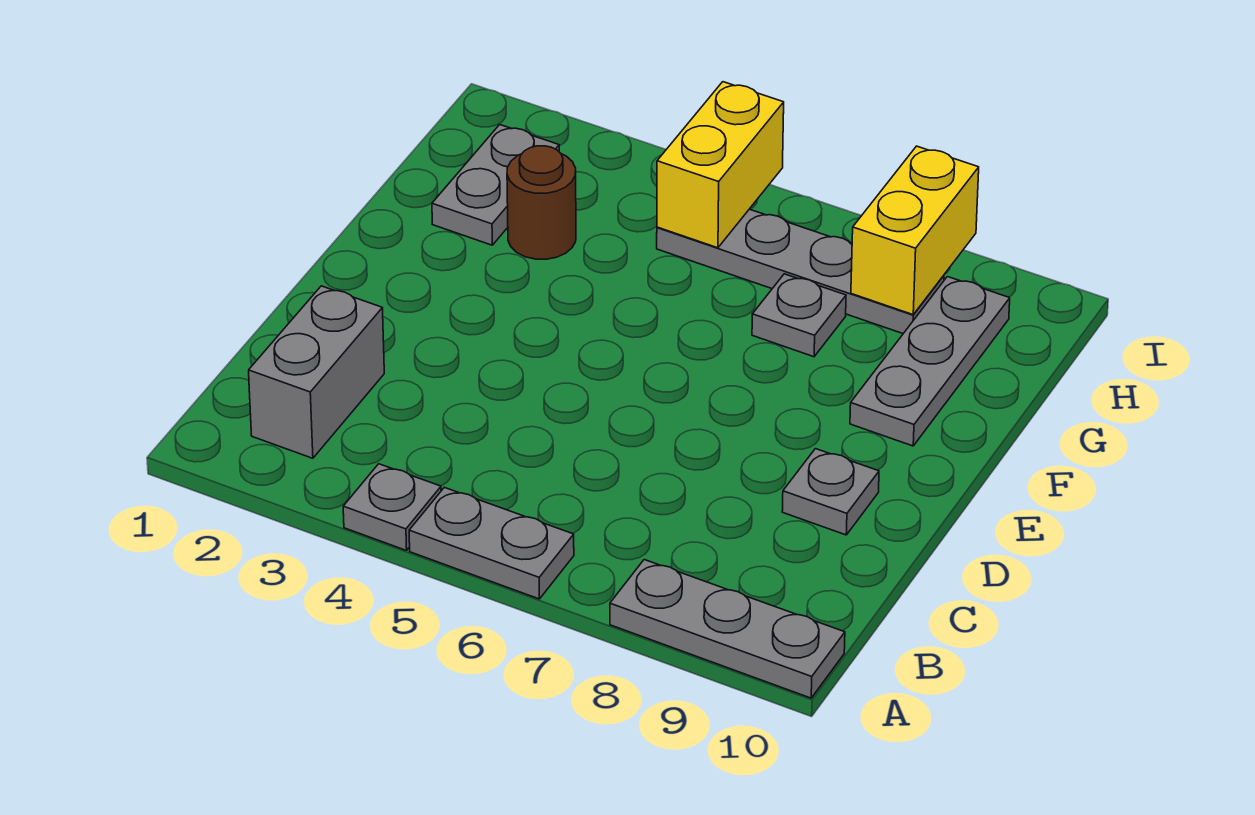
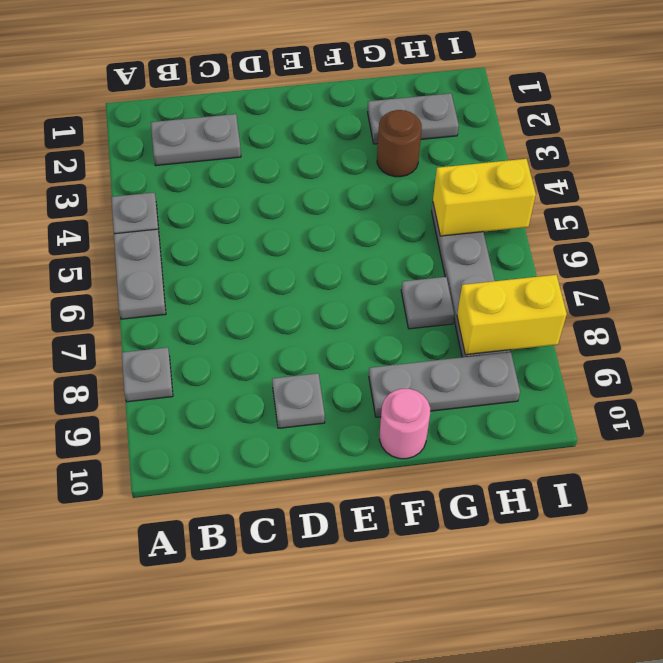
grey 1x3 plate [610,560,845,698] -> grey 1x1 plate [122,347,173,402]
grey 1x2 brick [249,286,384,458] -> grey 1x2 plate [151,114,241,166]
none -> pink 1x1 round brick [379,389,430,459]

